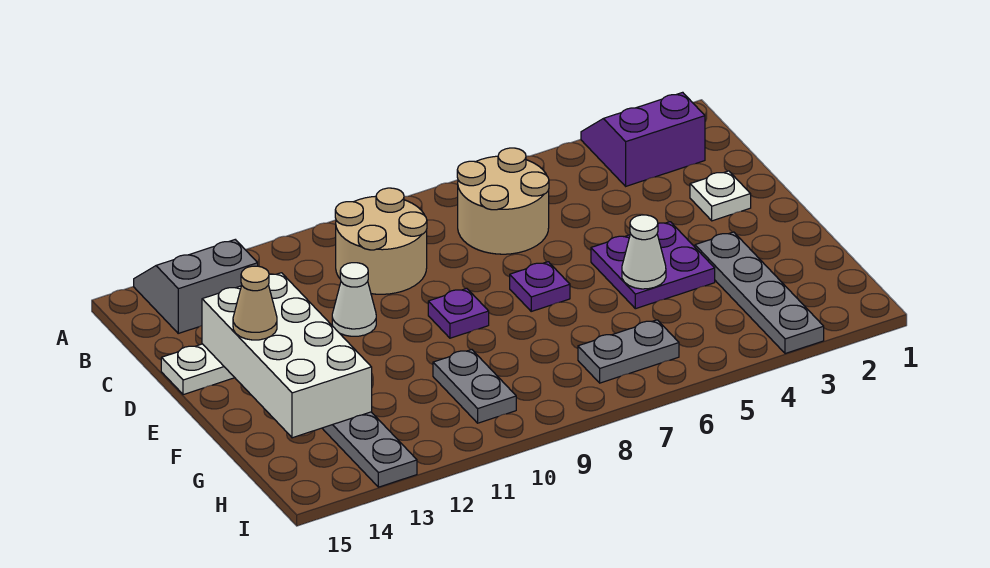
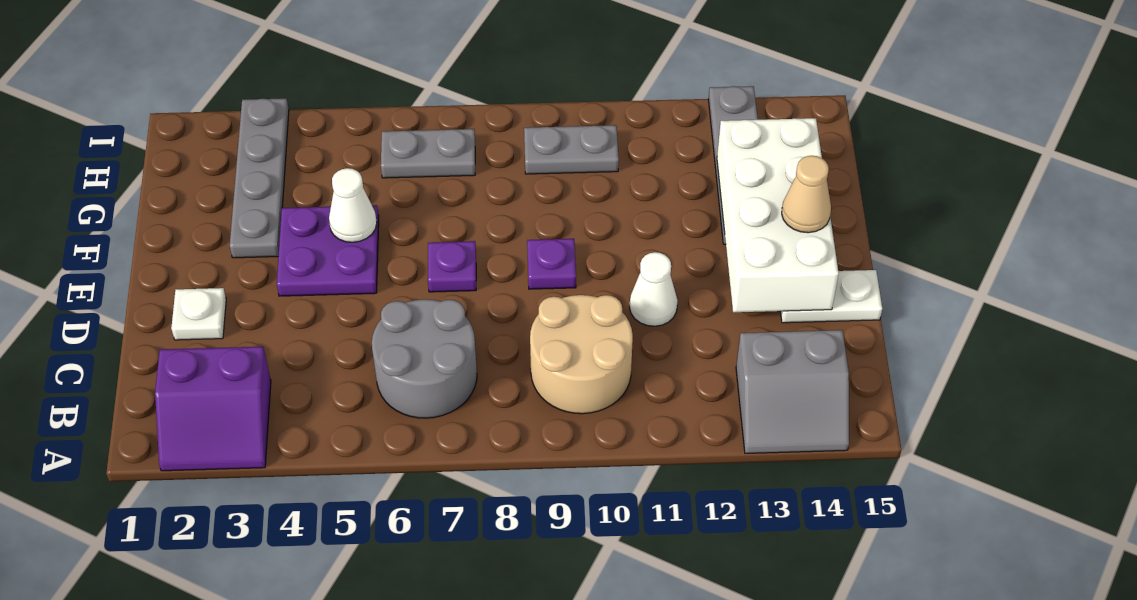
tan 2x2 round brick [457,148,549,254] -> grey 2x2 round brick [372,299,477,418]
grey 1x2 plate [433,350,516,423] -> grey 1x2 plate turned to [524,125,619,174]

